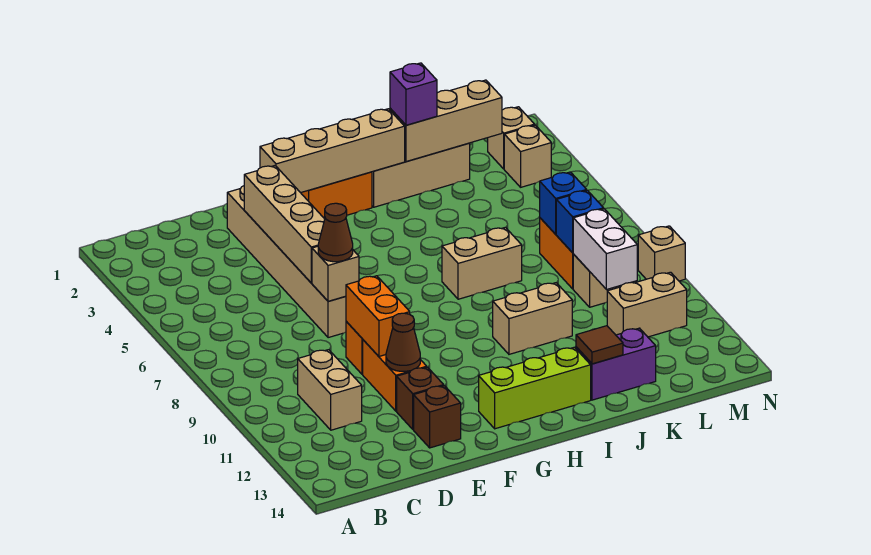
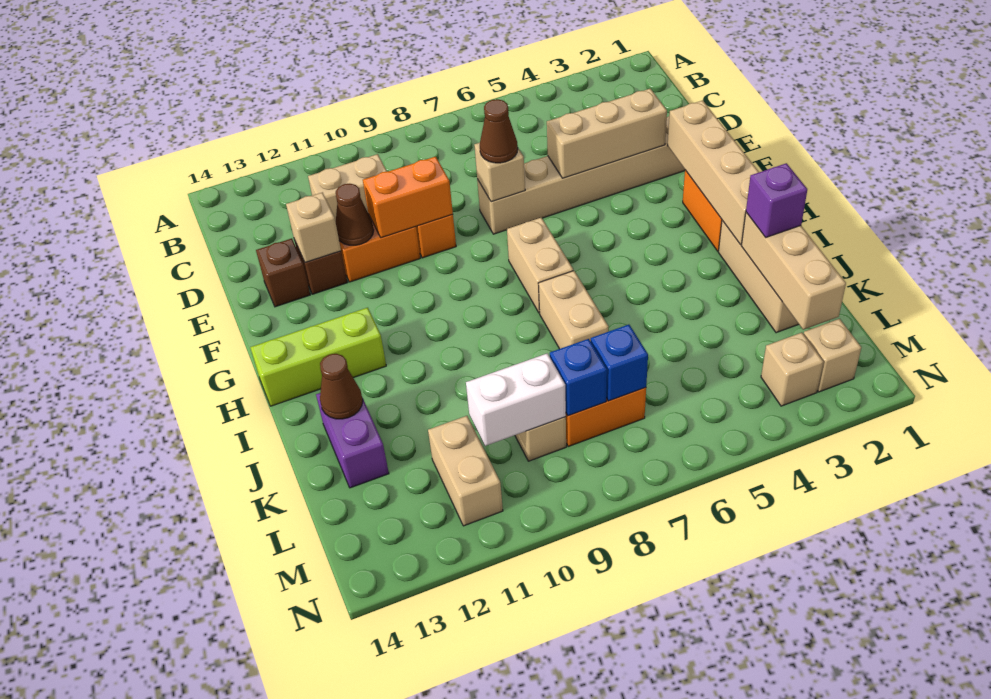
tan 1x4 brick [244,166,325,283] -> tan 1x3 brick [547,89,667,178]
lime 1x3 brick [479,347,591,429] -> lime 1x3 brick turned to [250,308,386,406]
tan 1x2 brick [493,283,572,354] -> tan 1x2 brick moved to [507,218,573,313]
brown 1x1 tile [576,326,623,364] -> brown 1x1 cone [320,354,363,419]
tan 1x1 brick [638,226,685,281] -> tan 1x1 brick moved to [286,192,341,263]

